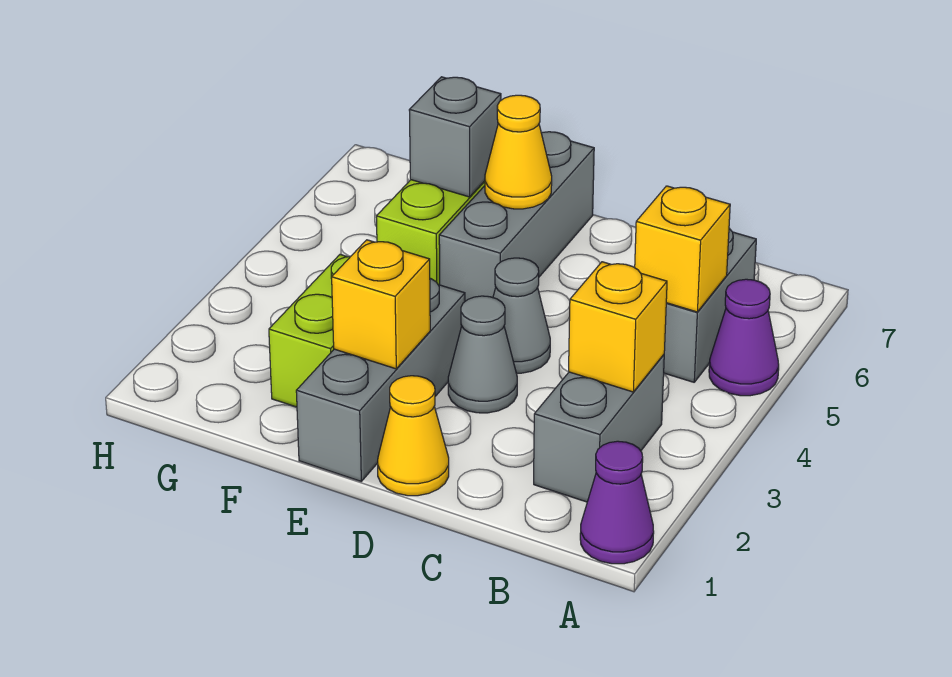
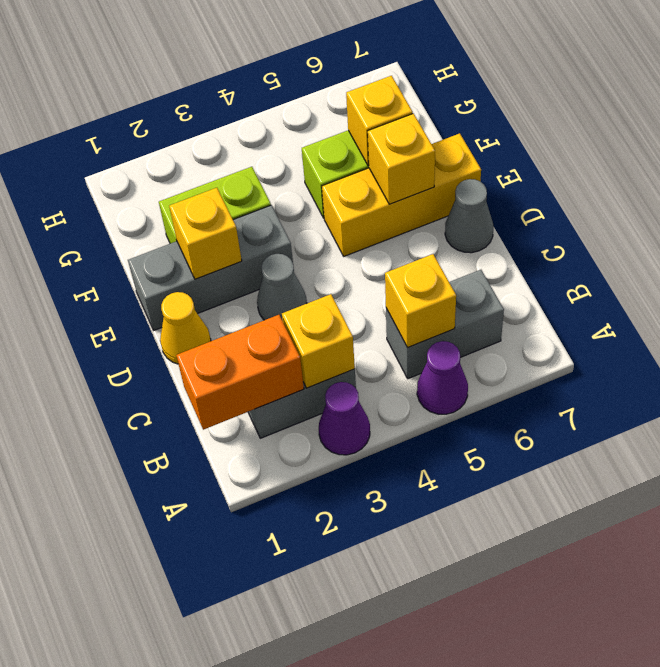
purple 1x1 cone [580,441,654,564] -> purple 1x1 cone moved to [319,382,370,455]
none -> orange 1x2 brick [176,315,304,430]
grey 1x1 cone [493,258,550,373] -> grey 1x1 cone moved to [445,179,493,253]
grey 1x3 brick [439,132,594,301] -> yellow 1x3 brick [322,133,481,256]
yellow 1x1 cone [485,95,552,209] -> yellow 1x1 brick [368,114,435,204]
grey 1x1 brick [409,77,501,197] -> yellow 1x1 brick [346,76,413,166]

